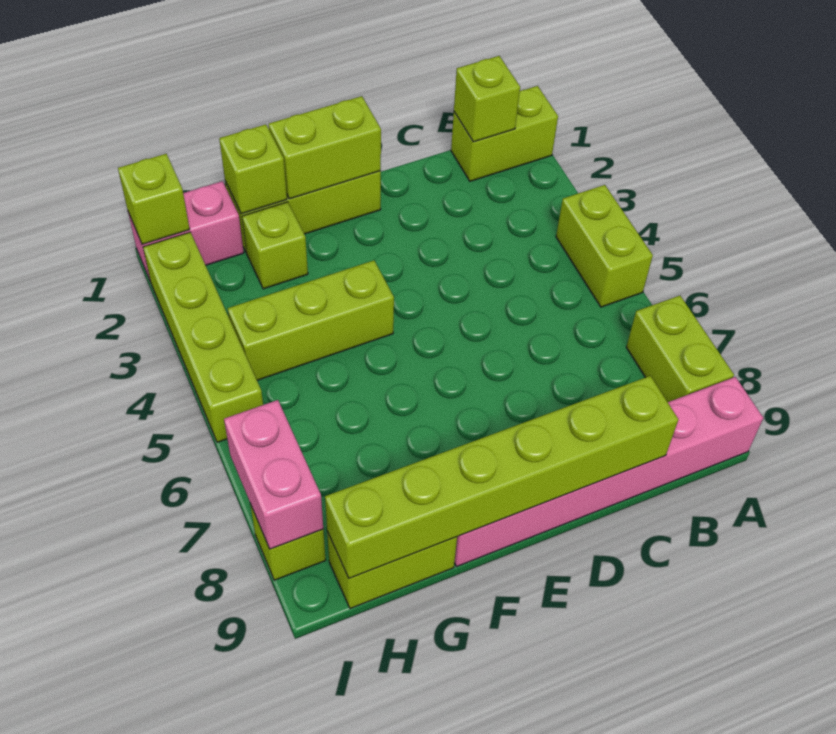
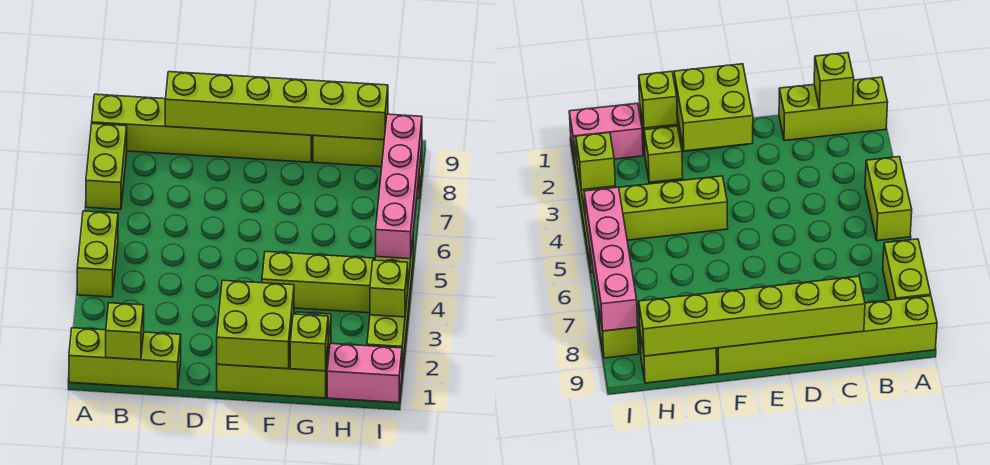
lime 1x2 brick [451,86,558,181] -> lime 1x3 brick [69,328,181,389]
pink 1x6 brick [454,377,763,567] -> lime 1x6 brick [92,94,313,162]
lime 1x2 brick [269,96,381,199] -> lime 2x2 brick [217,280,294,369]
lime 1x1 brick [118,154,190,244] -> lime 1x1 brick moved to [370,260,408,317]
pink 1x2 brick [224,400,323,549] -> pink 1x4 brick [376,114,422,259]

